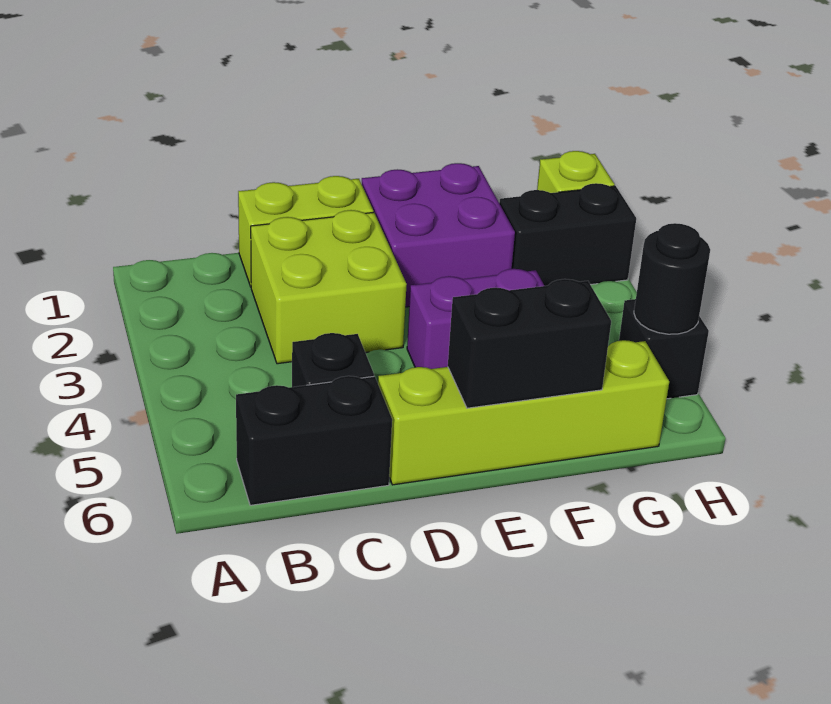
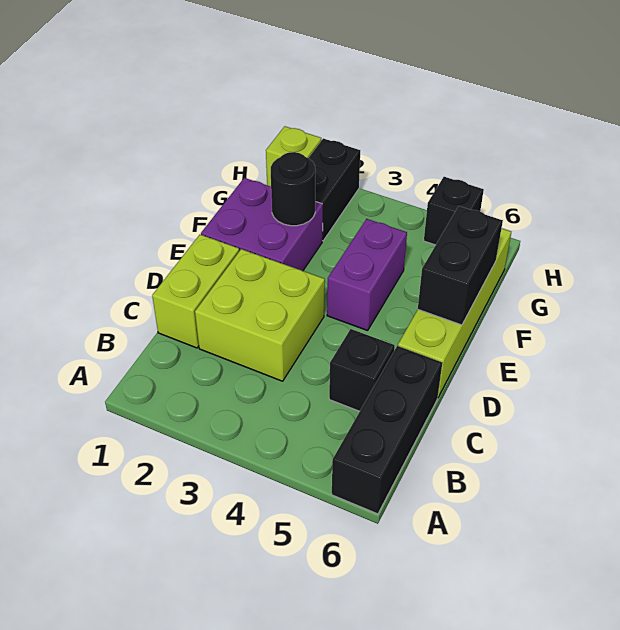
black 1x2 brick [236,376,392,505] -> black 1x3 brick [332,346,442,514]
black 1x1 round brick [634,223,710,334] -> black 1x1 round brick moved to [271,152,315,226]

